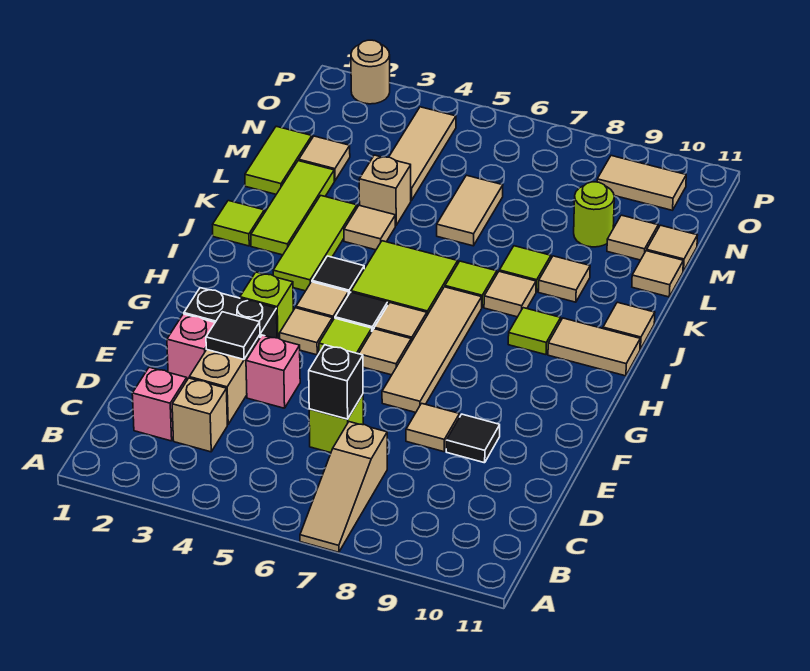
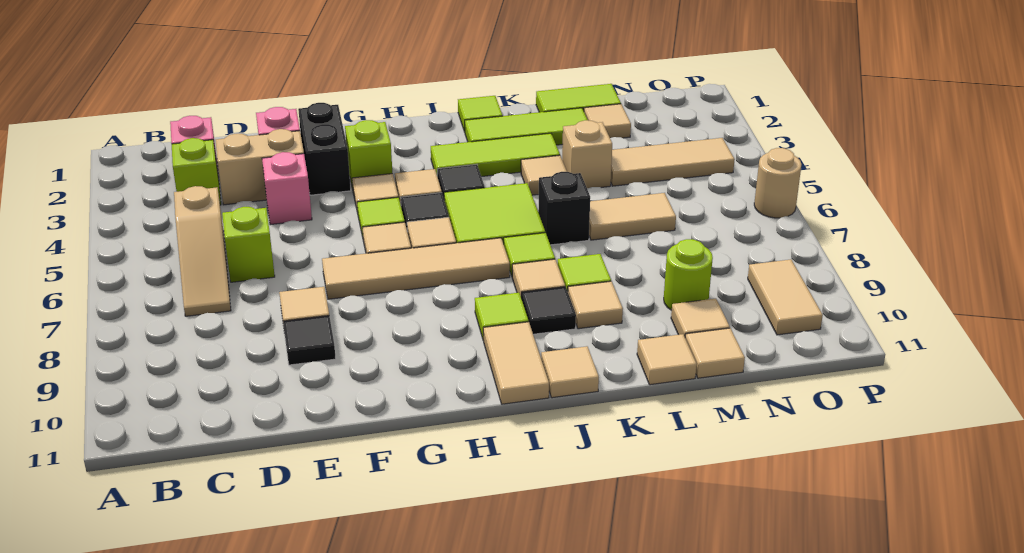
tan 1x3 slope [300,422,387,552] -> tan 1x3 slope turned to [174,186,231,316]
tan 1x1 brick [172,378,227,452] -> lime 1x1 brick [172,138,221,205]
black 1x1 brick [309,345,363,419] -> black 1x1 brick moved to [538,172,590,245]
black 1x1 tile [206,312,260,359] -> black 1x1 tile moved to [522,287,576,334]
tan 1x1 round brick [351,40,390,104] -> tan 1x1 round brick moved to [754,148,802,218]

